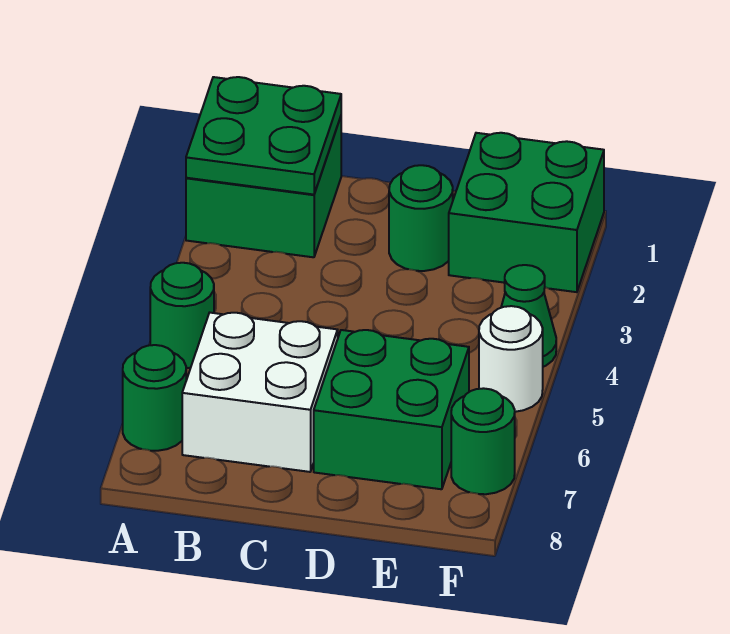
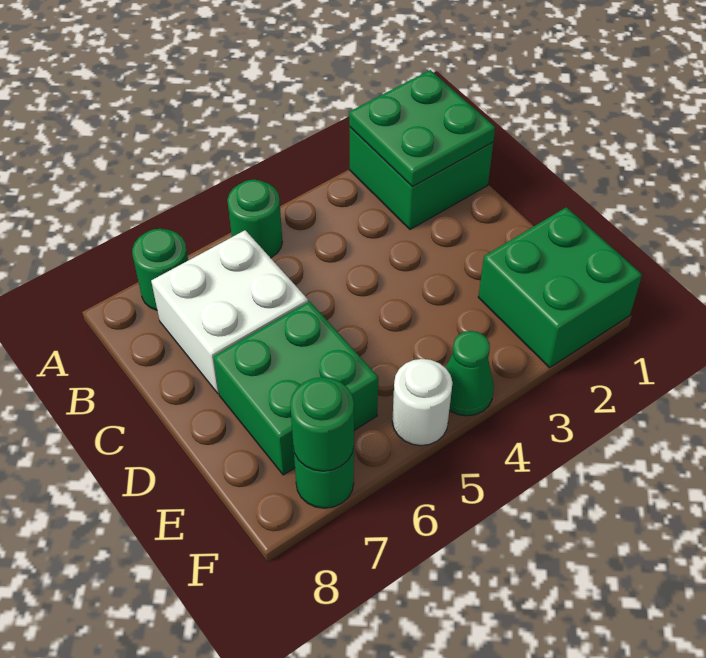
green 1x1 round brick [389,165,453,271] -> green 1x1 round brick moved to [290,377,354,471]

